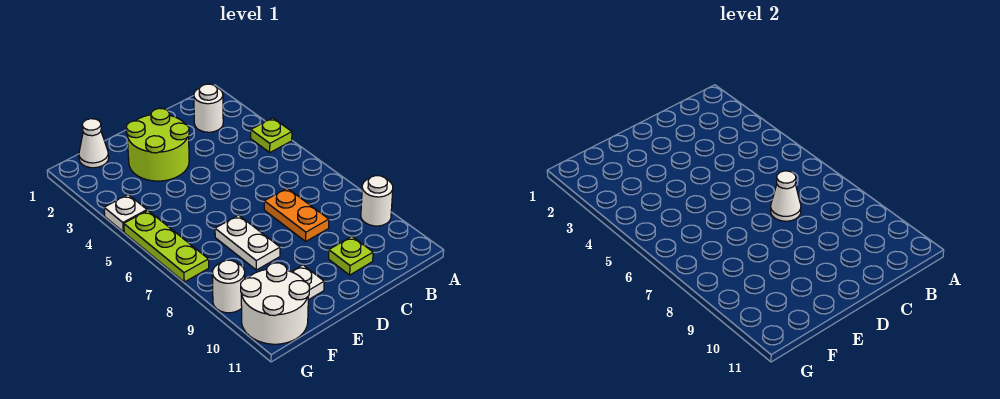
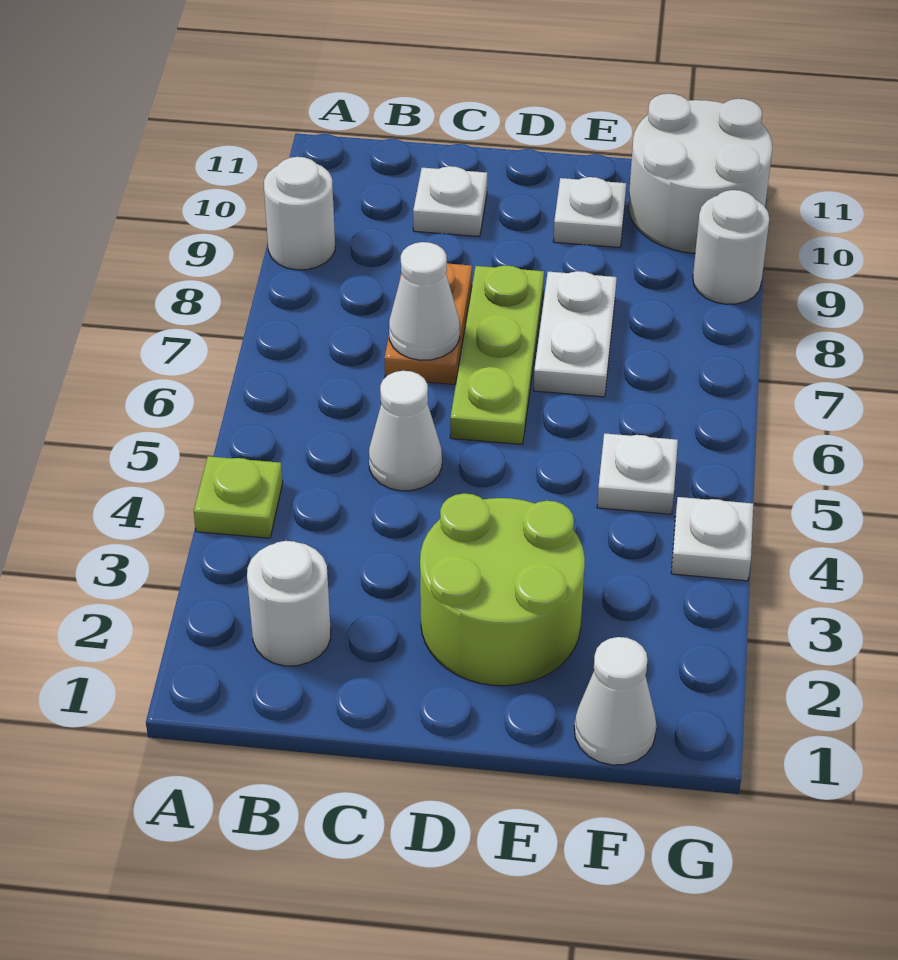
none -> white 1x1 cone [369,371,442,491]
lime 1x1 plate [329,236,373,275] -> white 1x1 plate [413,166,487,237]
none -> white 1x1 plate [597,433,678,514]
lime 1x3 plate [124,211,209,282] -> lime 1x3 plate moved to [450,265,544,445]

